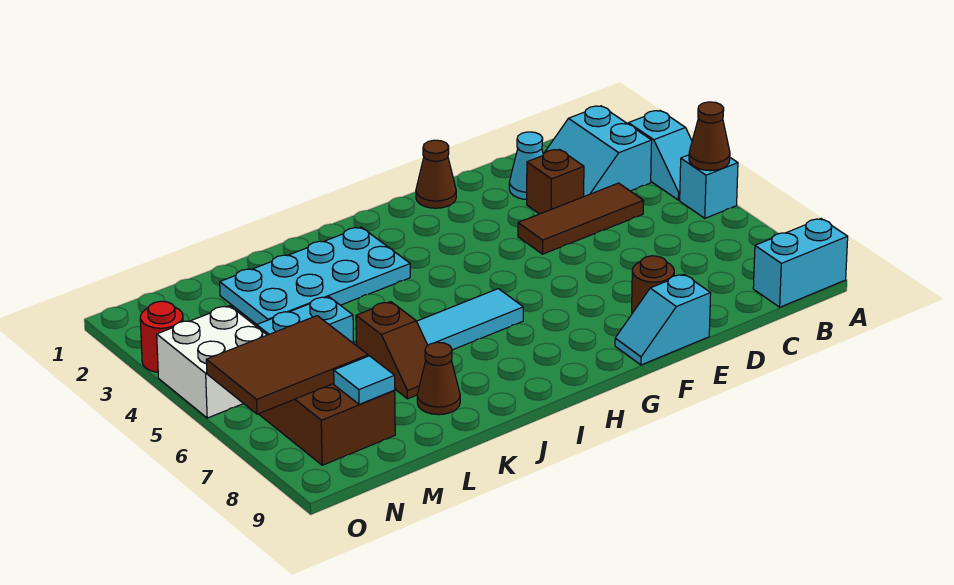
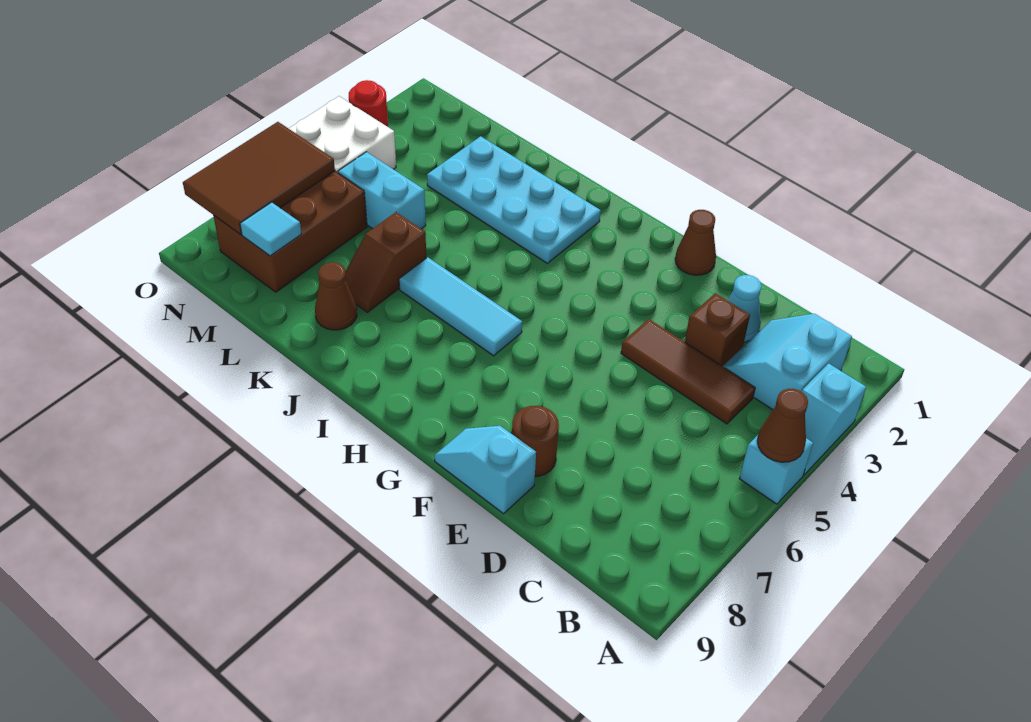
cyan 1x2 brick [753,219,848,307] -> none
brown 2x3 tile [206,316,368,414] -> brown 2x3 tile turned to [183,122,335,235]

